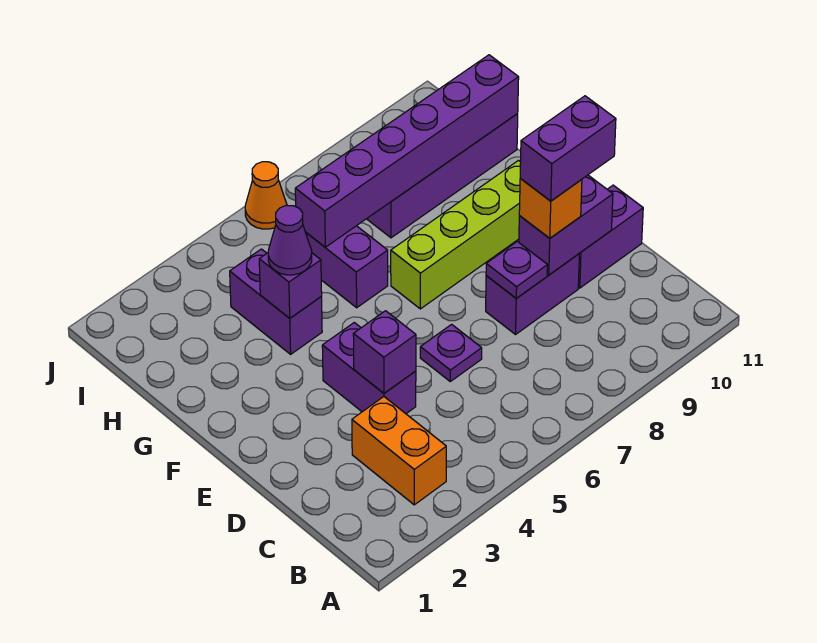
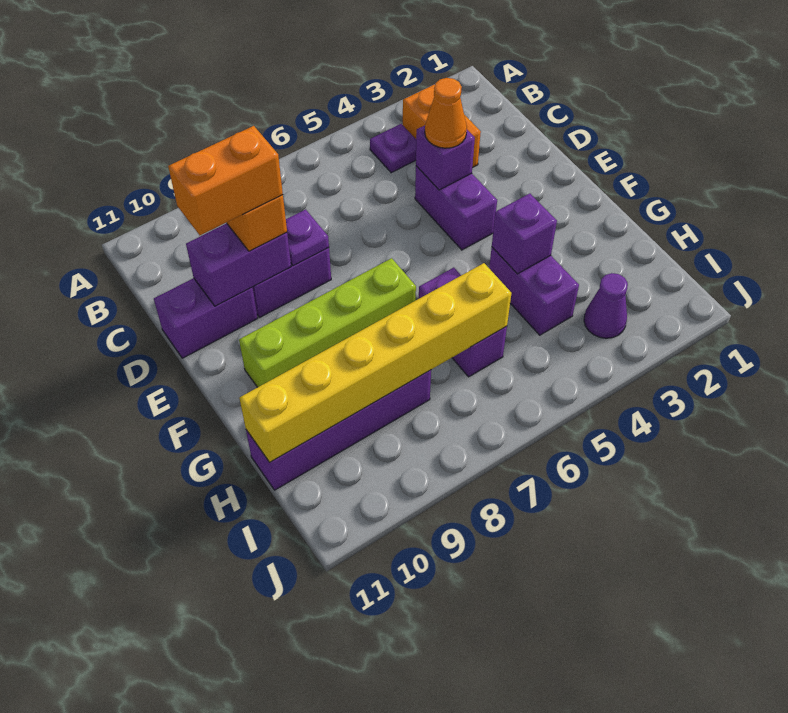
purple 1x1 plate [420,324,482,381] -> purple 1x1 plate moved to [370,124,416,173]
purple 1x2 brick [520,96,616,201] -> orange 1x2 brick [168,126,283,235]
purple 1x1 cone [268,205,312,275] -> purple 1x1 cone moved to [584,273,628,338]
purple 1x6 brick [295,55,519,247] -> yellow 1x6 brick [239,263,511,462]
orange 1x1 cone [245,162,287,229] -> orange 1x1 cone moved to [425,78,467,148]

